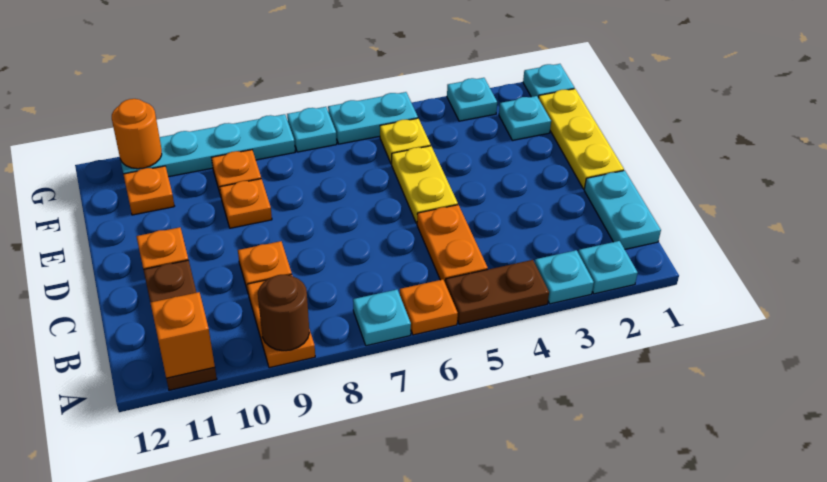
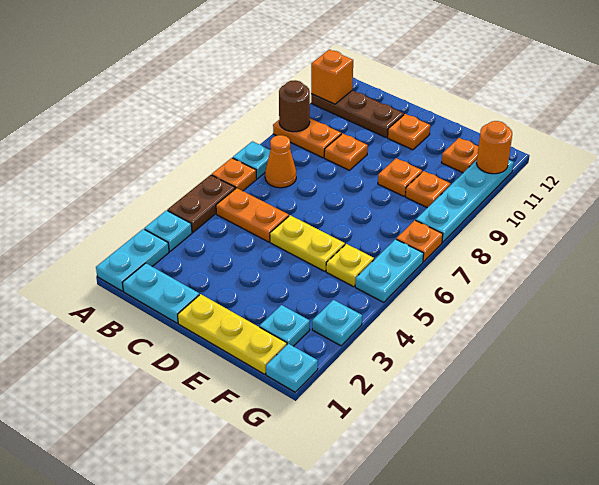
cyan 1x1 plate [578,241,638,294] -> cyan 1x2 plate [96,229,169,291]
none -> orange 1x1 cone [265,135,296,188]
cyan 1x1 plate [287,107,337,152] -> orange 1x1 plate [396,220,443,262]

